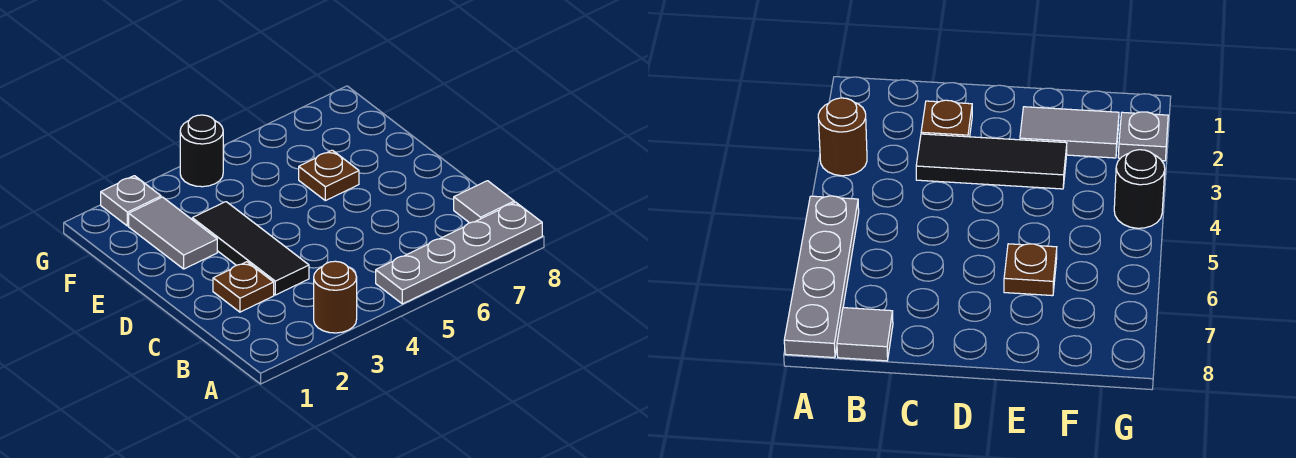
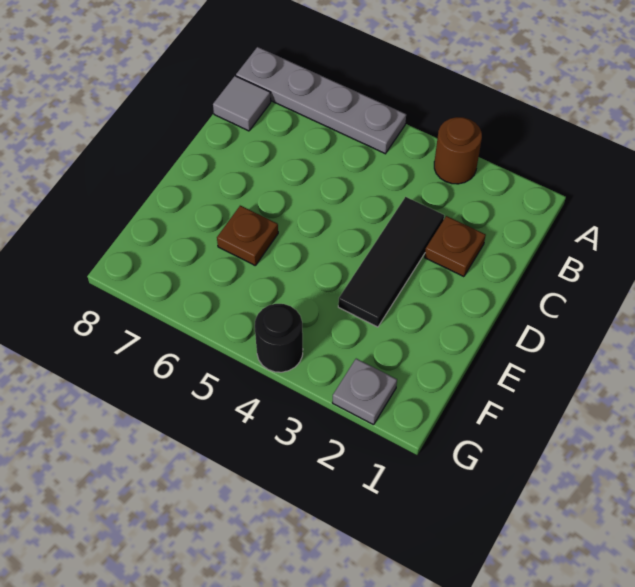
grey 1x2 tile [129,197,217,269] -> none

